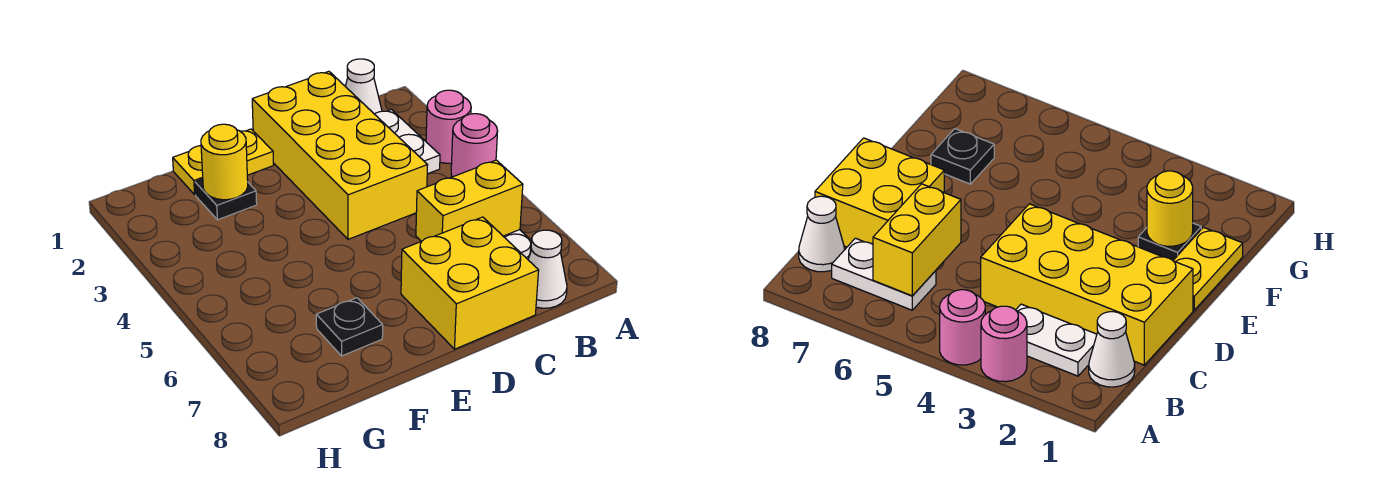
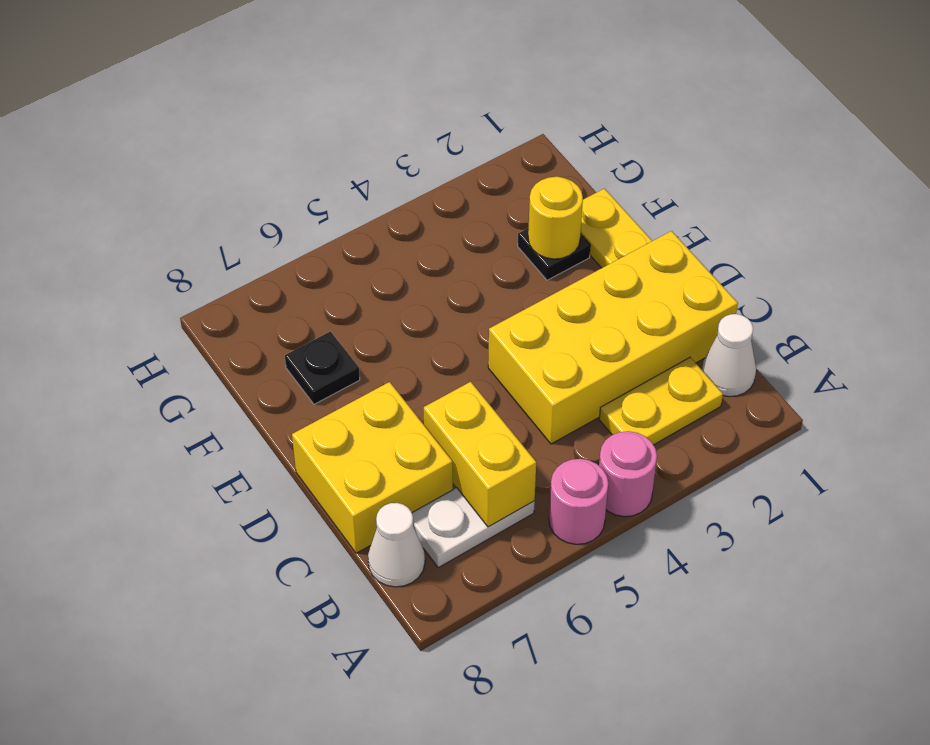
pink 1x1 round brick [426,90,471,163] -> pink 1x1 round brick moved to [549,459,608,544]
white 1x2 plate [375,109,440,174] -> yellow 1x2 plate [599,357,723,445]

